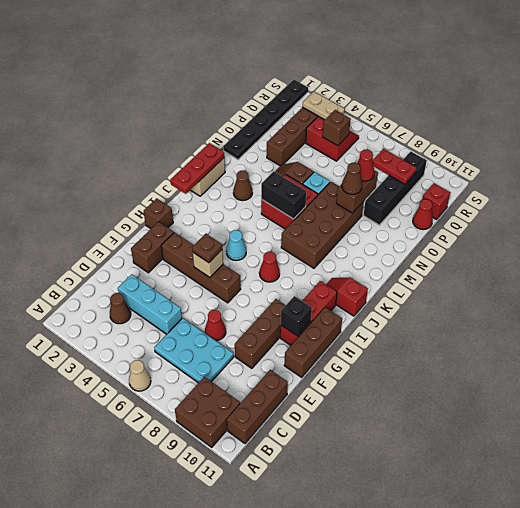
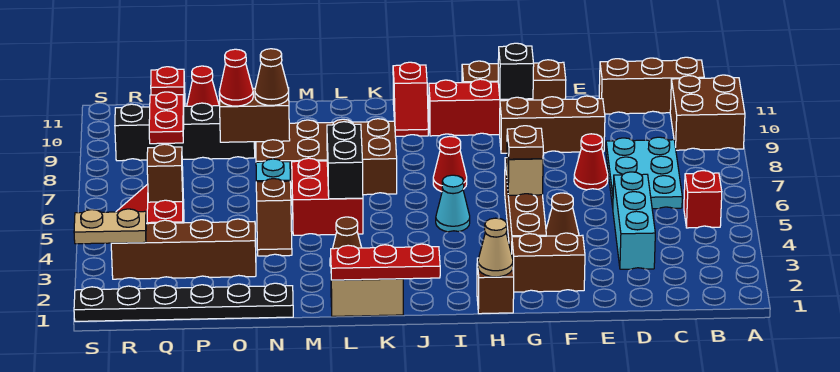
tan 1x1 cone [129,360,151,391] -> tan 1x1 cone moved to [478,218,513,277]
none -> red 1x1 brick [684,171,722,228]
brown 1x1 cone [110,293,131,324] -> brown 1x1 cone moved to [546,193,579,236]
tan 1x2 plate [303,92,345,120] -> tan 1x2 plate turned to [74,209,146,244]

